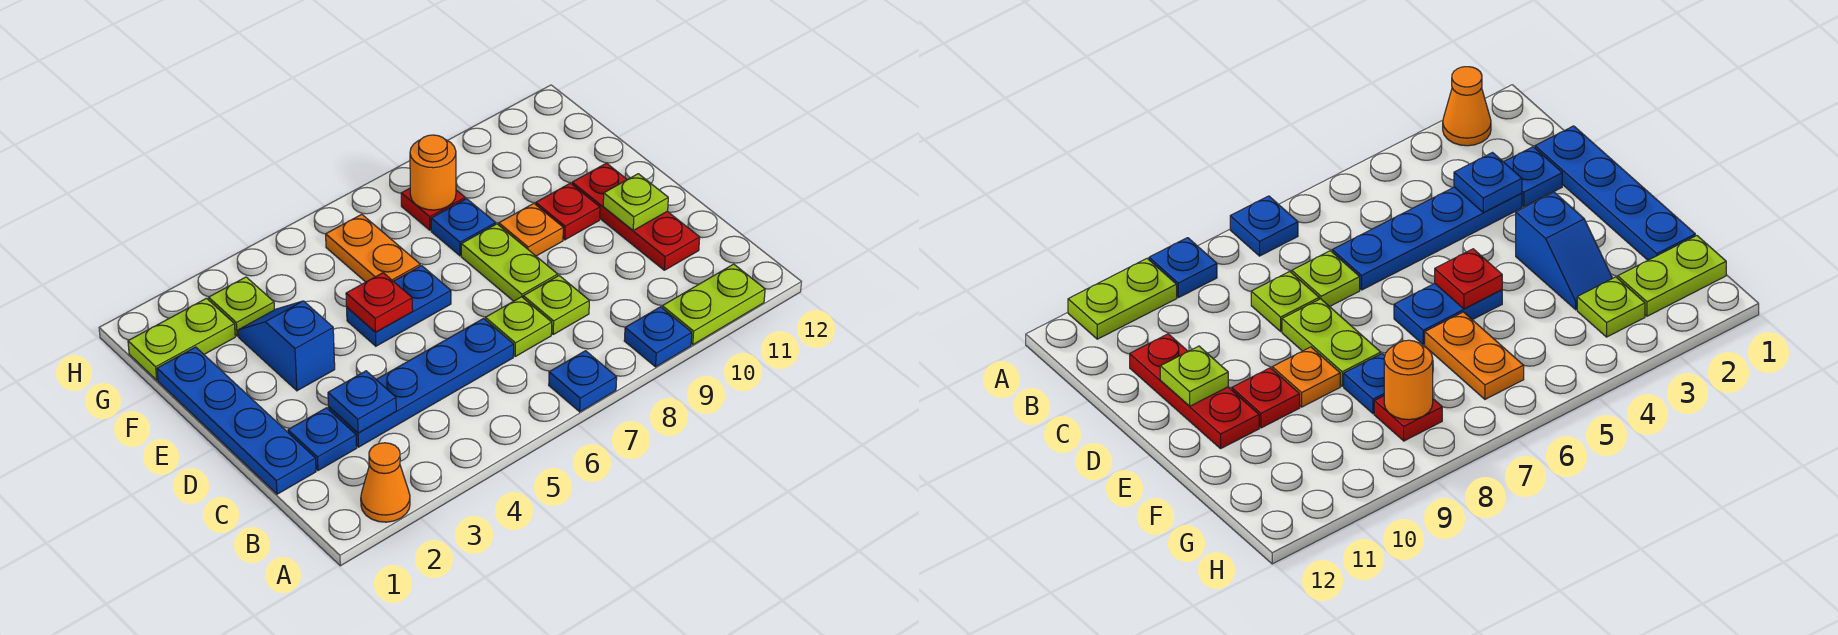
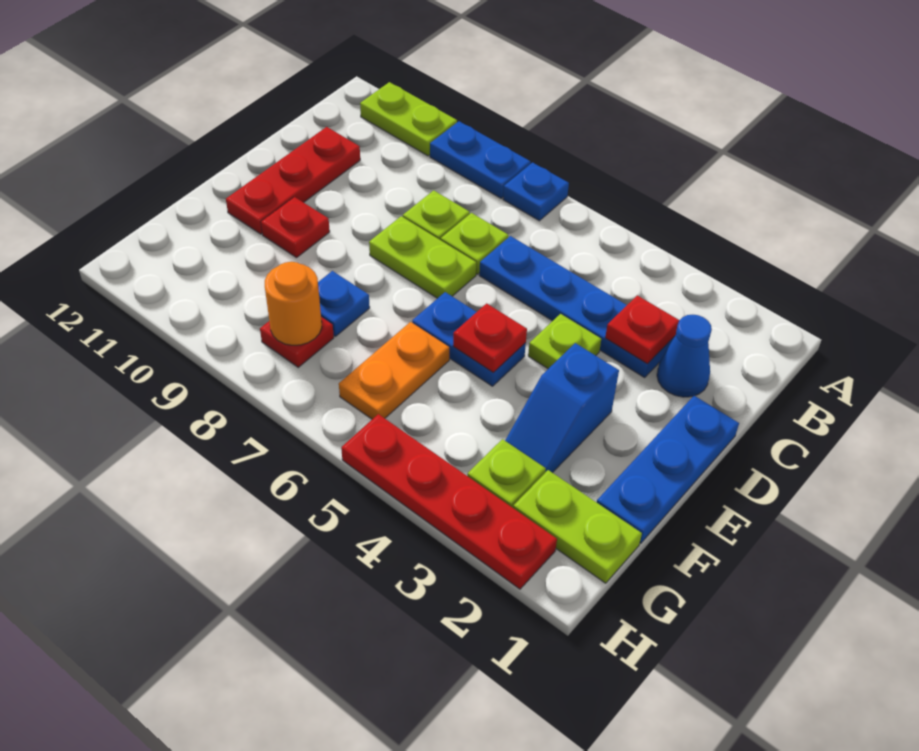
orange 1x1 cone [361,443,410,522] -> none
blue 1x1 plate [624,307,692,367] -> blue 1x2 plate [430,121,531,198]
blue 1x4 plate [157,347,316,494] -> blue 1x3 plate [597,396,739,544]
blue 1x1 plate [288,408,357,471] -> blue 1x1 cone [657,315,712,397]
blue 1x1 plate [328,371,396,433] -> red 1x1 plate [605,295,679,364]
lime 1x2 plate [461,224,558,301] -> lime 1x2 plate turned to [369,216,476,298]
lime 1x1 plate [603,174,668,230] -> lime 1x1 plate moved to [528,314,601,369]
orange 1x1 plate [499,204,563,256] -> none
none -> red 1x4 plate [341,414,557,589]

